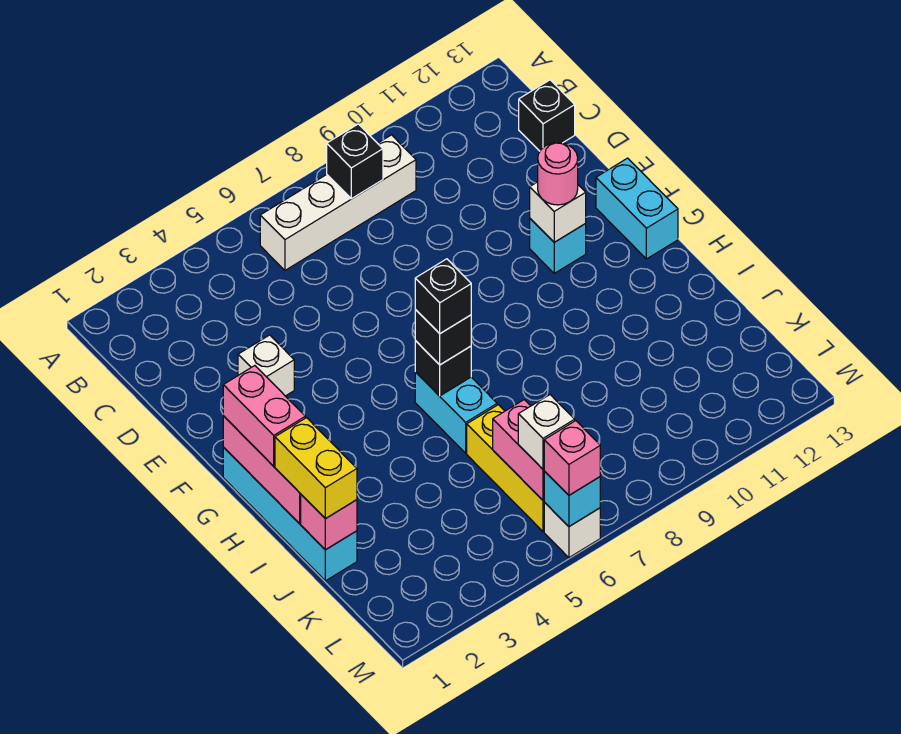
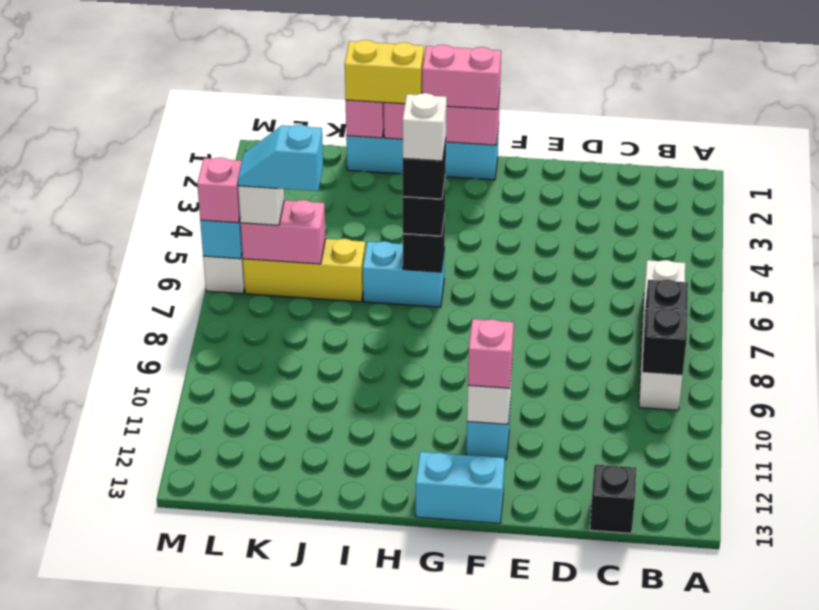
none -> black 1x1 brick [642,309,687,375]
white 1x1 brick [238,335,294,396] -> white 1x1 brick moved to [402,93,447,161]
pink 1x1 round brick [538,143,578,205] -> pink 1x1 brick [468,319,514,388]
none -> cyan 1x2 slope [238,125,323,191]

